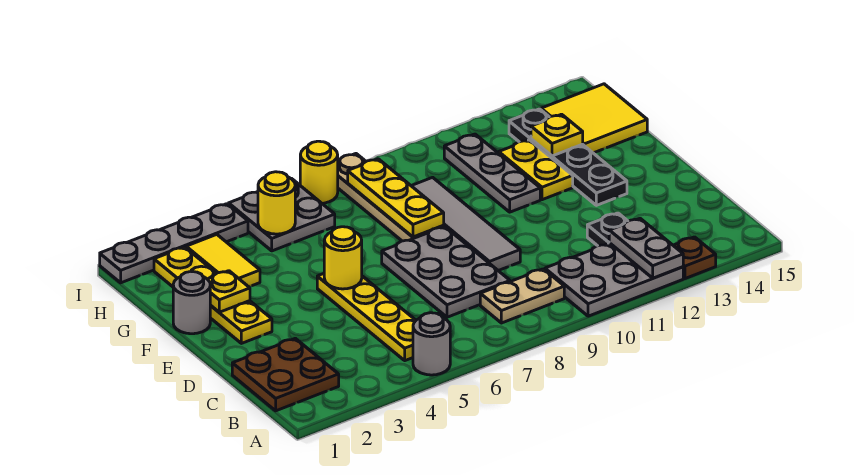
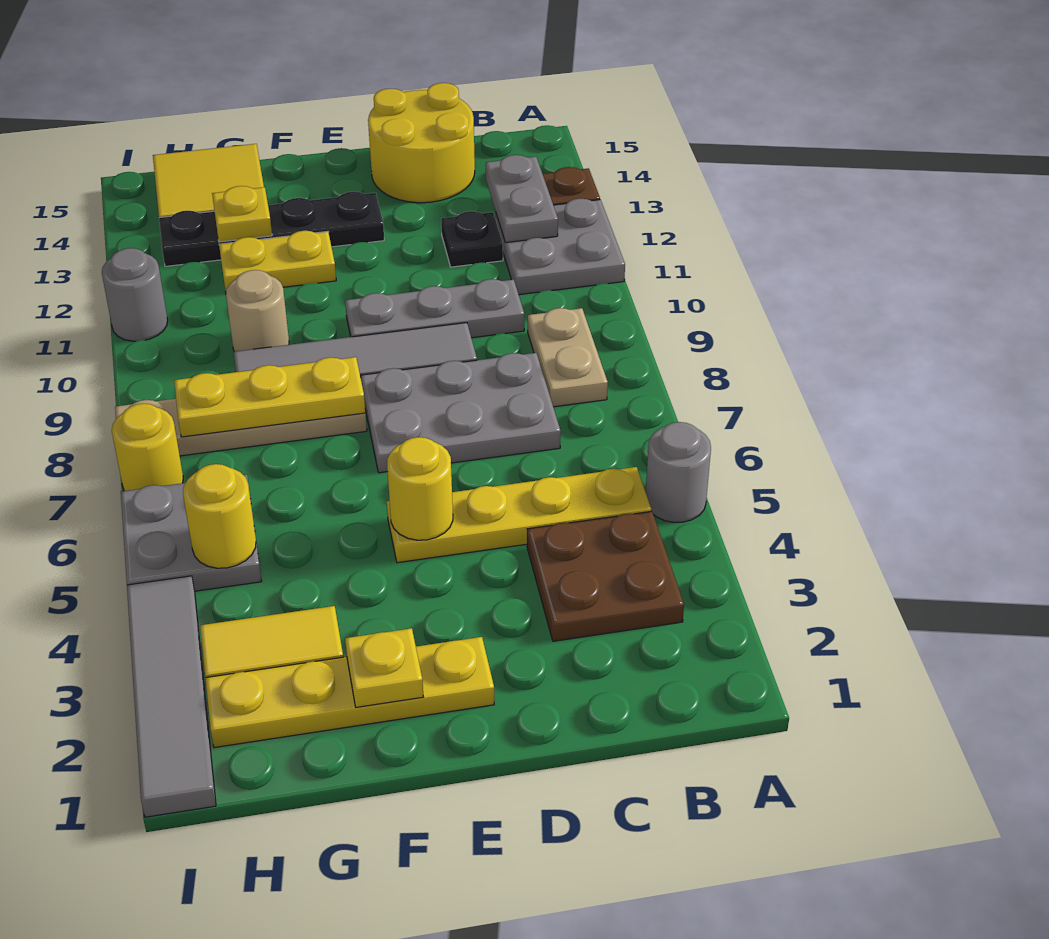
grey 2x3 plate [545,243,683,316] -> grey 2x2 plate [496,198,625,295]
grey 1x2 plate [609,219,683,278] -> grey 1x2 plate turned to [486,155,558,243]
brown 2x2 plate [232,338,339,411] -> brown 2x2 plate moved to [527,511,684,641]
none -> yellow 2x2 round brick [368,83,475,203]
grey 1x1 round brick [173,272,210,334] -> grey 1x1 round brick moved to [102,248,168,341]
grey 1x3 plate [444,134,540,212] -> grey 1x3 plate moved to [345,279,524,338]
none -> tan 1x1 round brick [226,270,289,352]
grey 1x4 plate [100,204,248,283] -> grey 1x4 tile [127,576,216,817]

